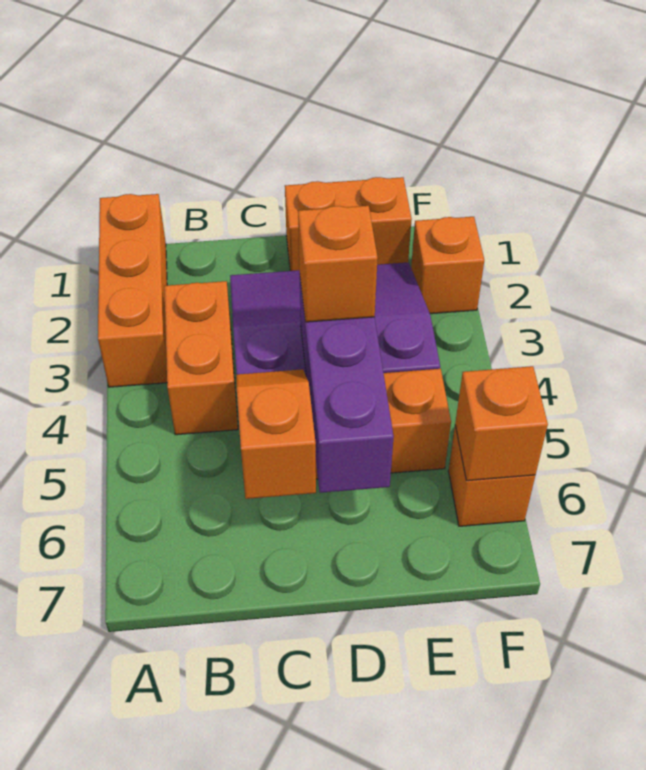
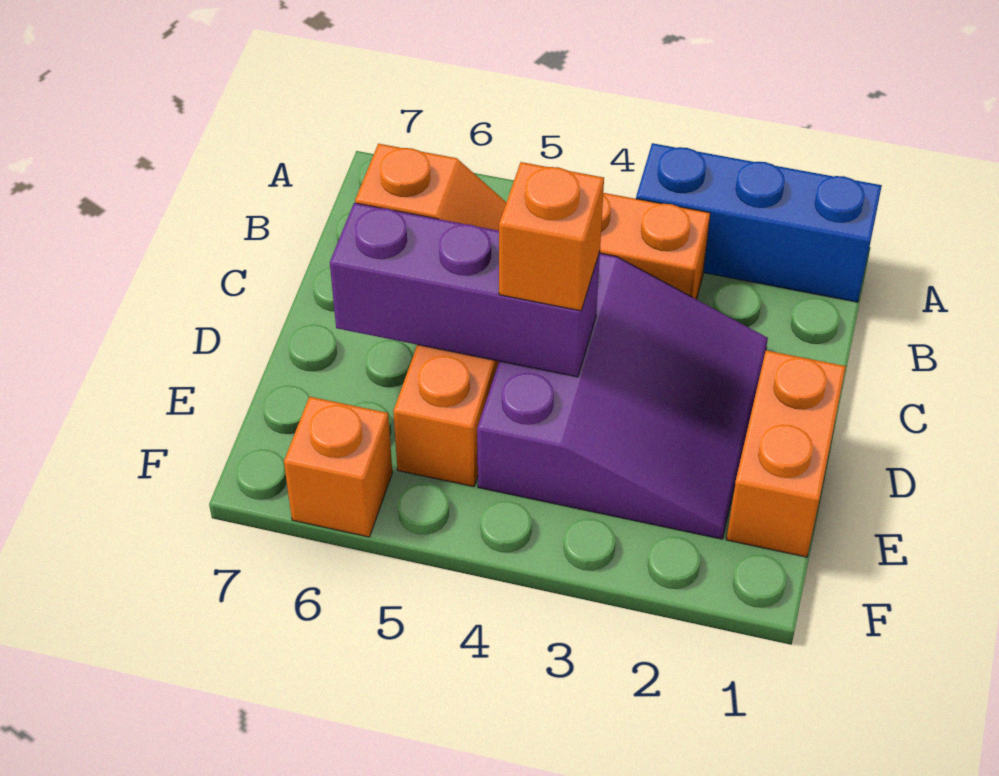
orange 1x3 brick [98,194,167,387] -> blue 1x3 brick [636,143,882,302]
orange 1x1 brick [411,217,484,314] -> none
orange 1x1 brick [455,366,548,481] -> none

